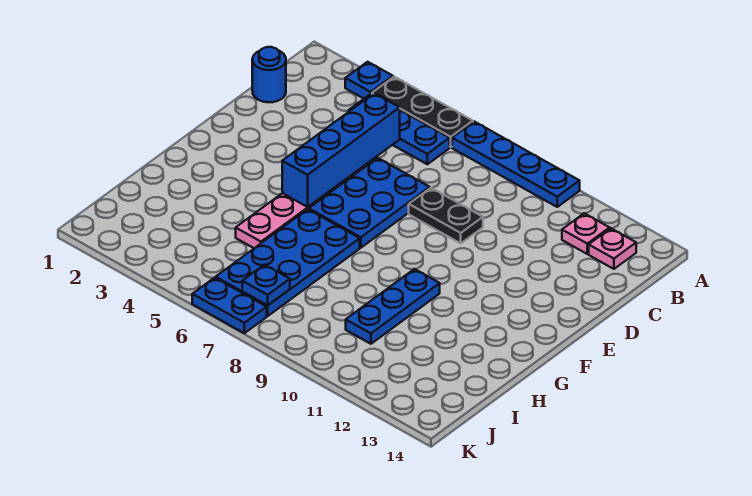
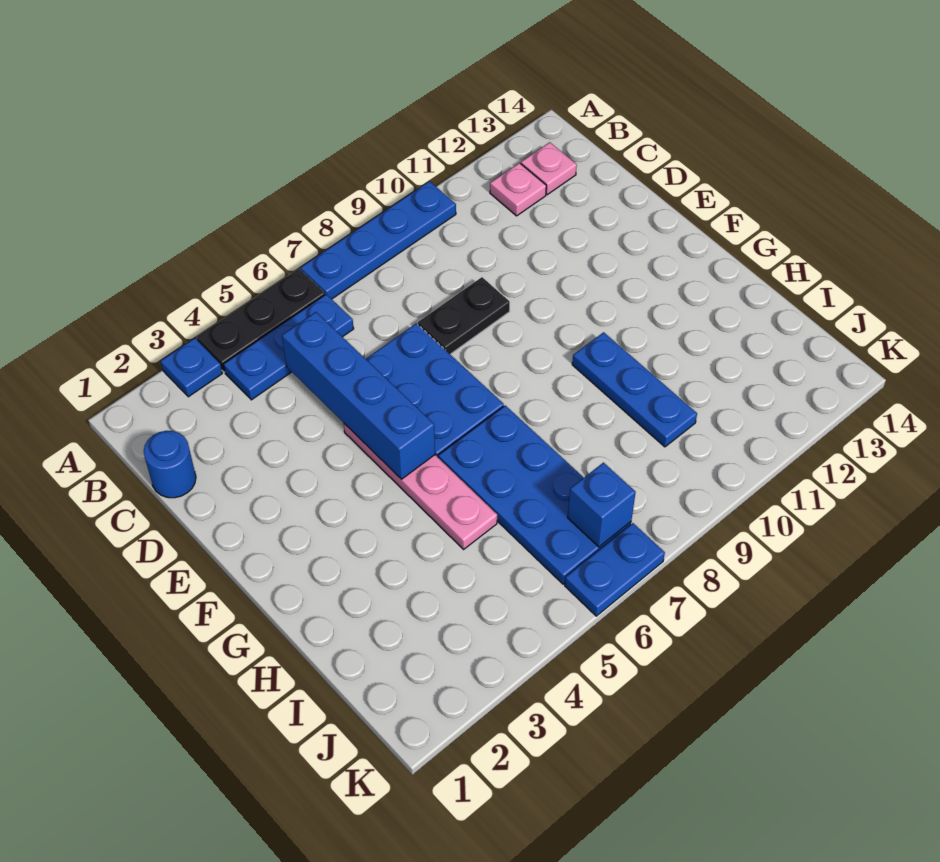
blue 1x1 plate [242,265,290,305] -> blue 1x1 brick [568,463,636,547]

